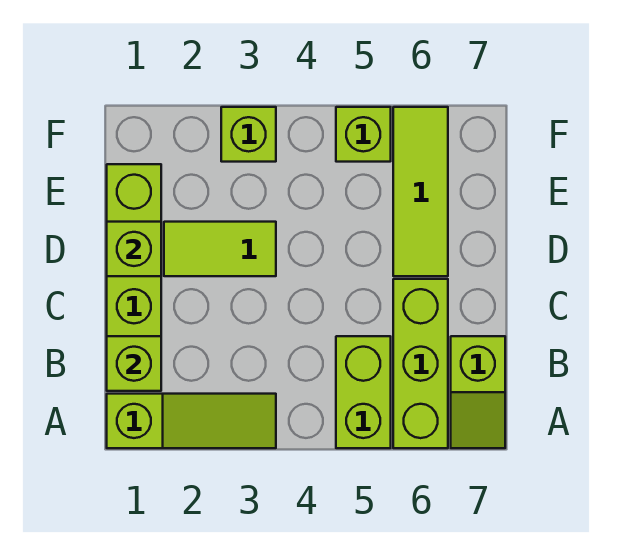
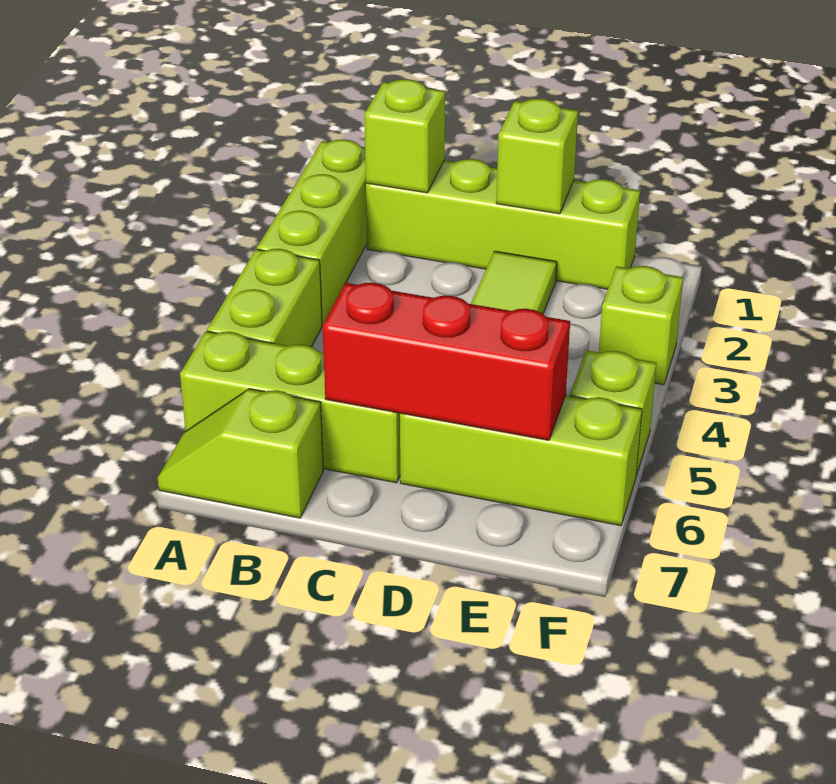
lime 1x3 slope [107,394,276,448] -> lime 1x3 brick [257,139,367,325]
lime 1x2 brick [336,336,391,448] -> lime 1x2 brick turned to [207,249,322,347]
none -> red 1x3 brick [323,283,570,440]
lime 1x3 tile [393,107,448,276] -> lime 1x3 brick [400,395,642,526]

